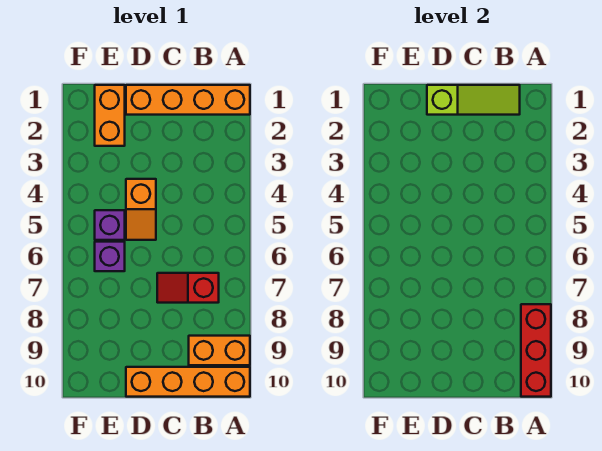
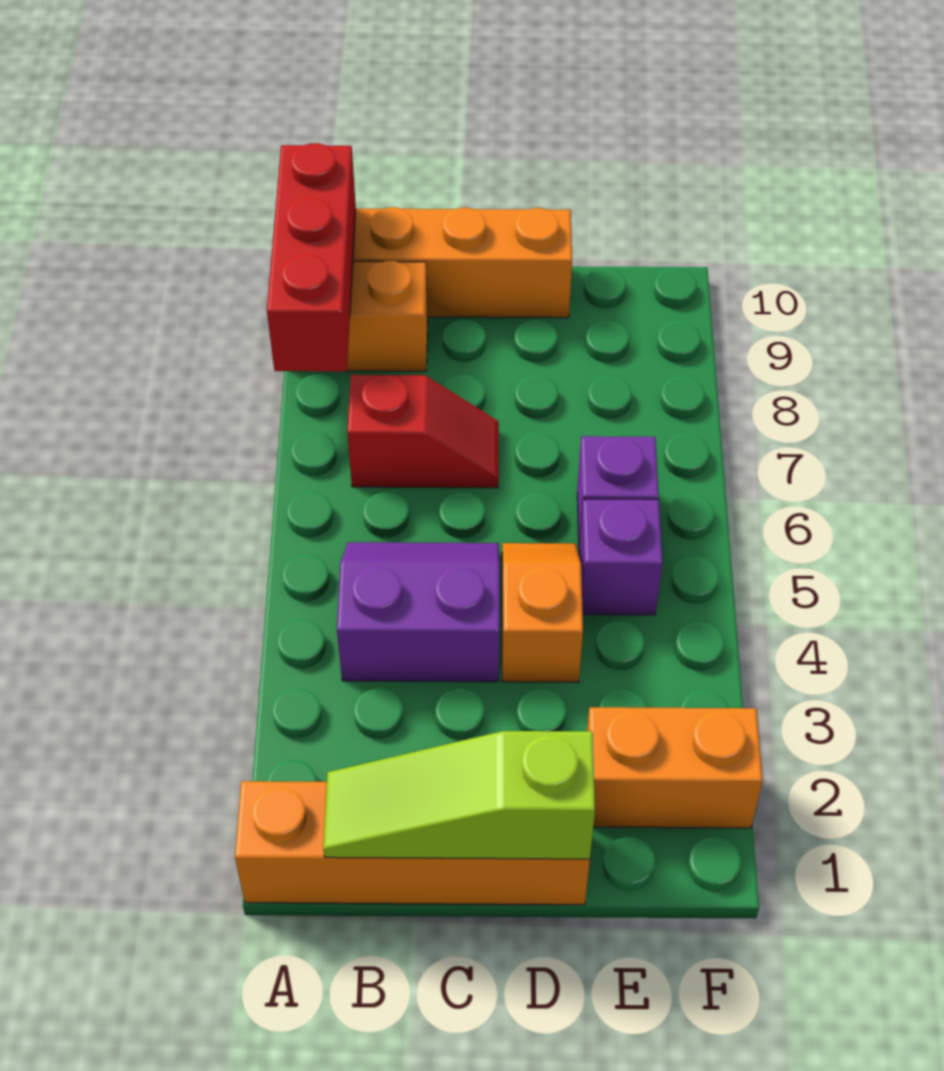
none -> purple 2x2 slope [337,542,500,682]
orange 1x2 brick [95,85,125,146] -> orange 1x2 brick turned to [587,707,763,828]

